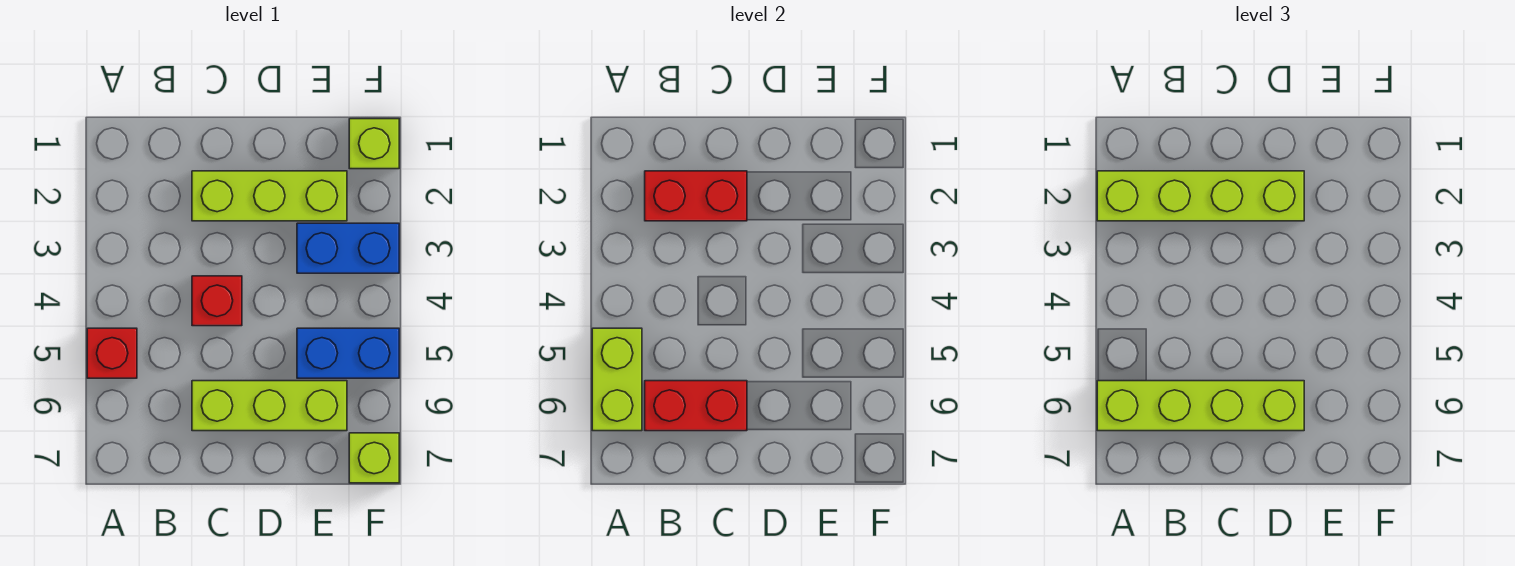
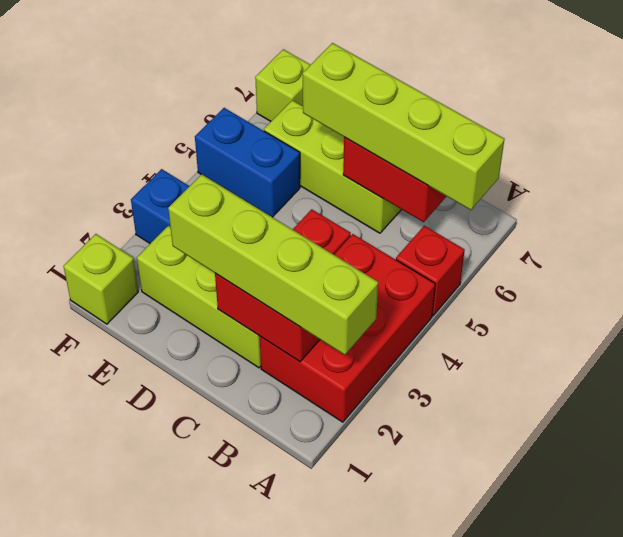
none -> red 2x3 brick [260,234,435,422]
lime 1x2 brick [592,328,642,431] -> none

